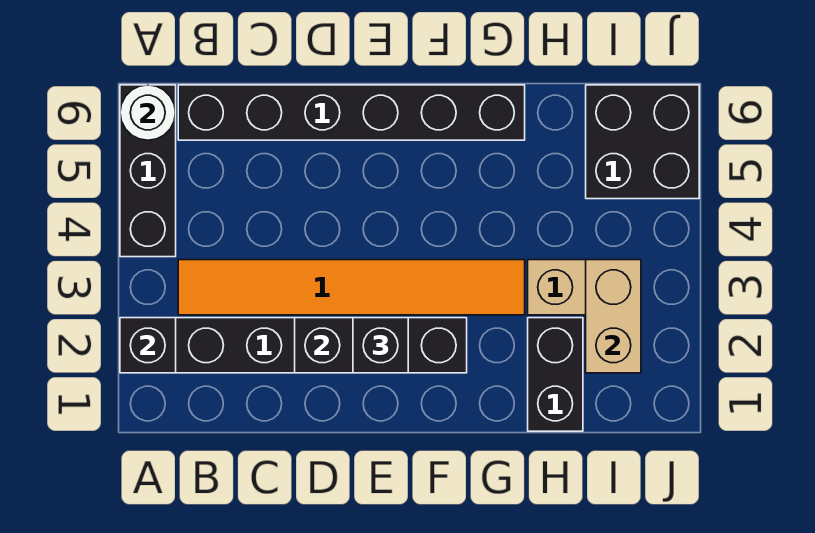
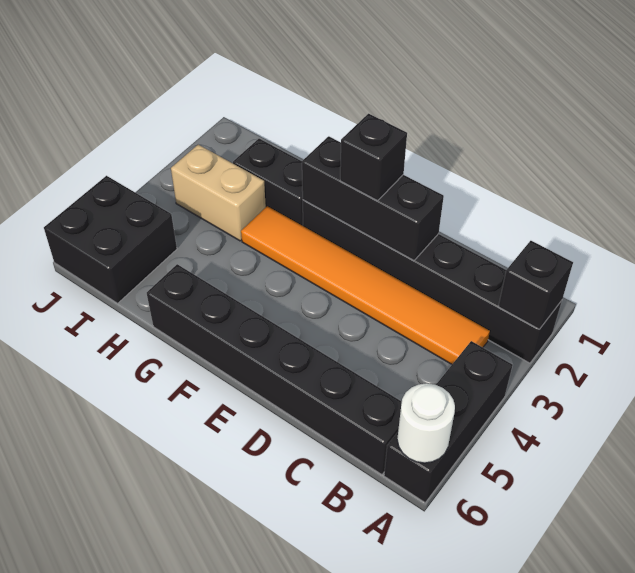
black 1x2 brick [528,318,583,431] -> black 1x2 brick turned to [233,139,303,226]
tan 1x2 brick [586,260,641,373] -> none

